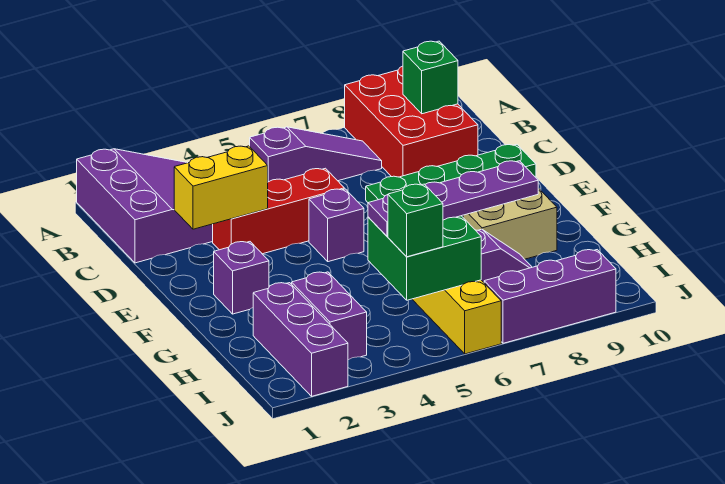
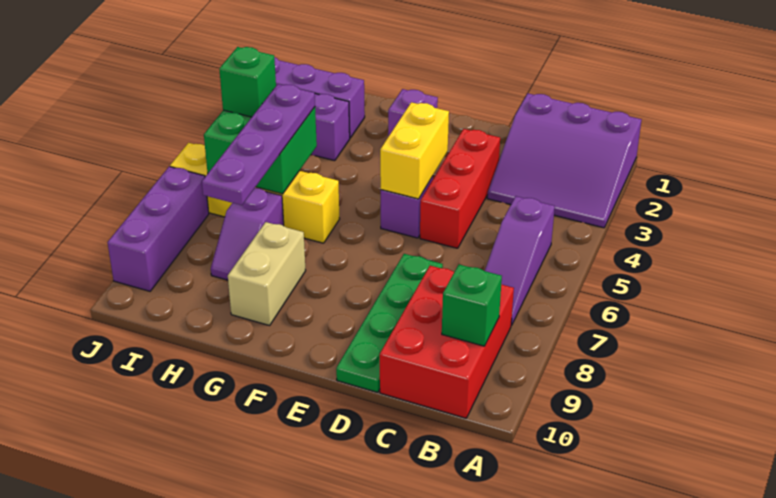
red 2x3 brick [345,66,478,177] -> red 2x3 brick turned to [380,266,514,418]
yellow 1x2 brick [174,146,268,229] -> yellow 1x2 brick moved to [380,102,449,199]

